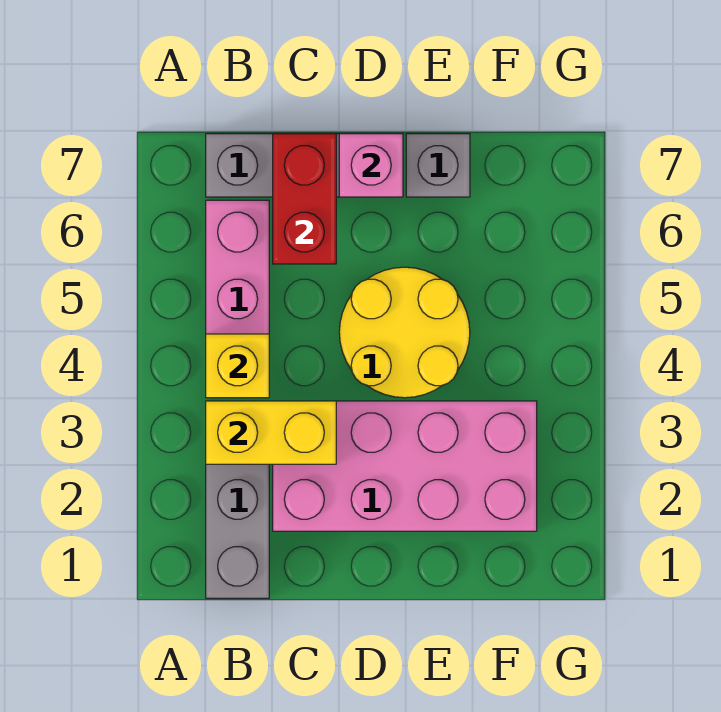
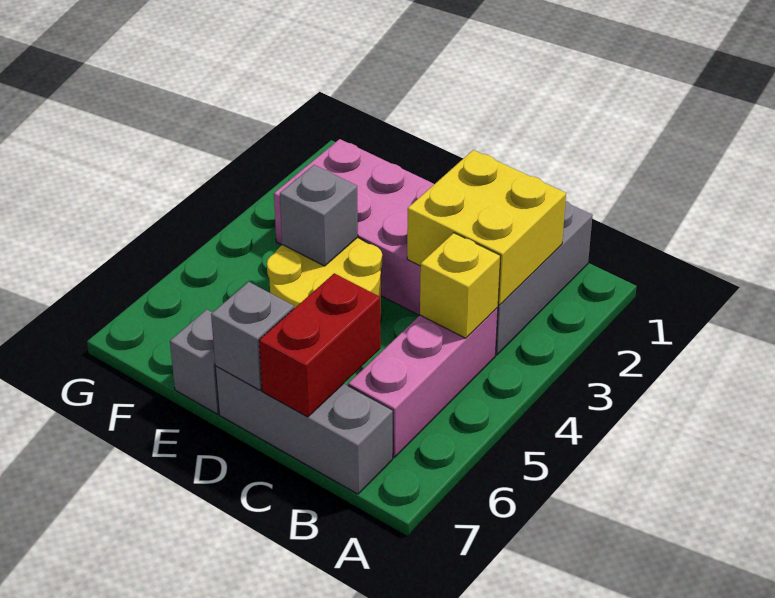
yellow 1x2 brick [206,401,336,464] -> yellow 2x2 brick [407,150,566,305]
pink 1x1 brick [339,134,403,197] -> grey 1x1 brick [211,282,294,390]
none -> grey 1x1 brick [280,165,358,266]

